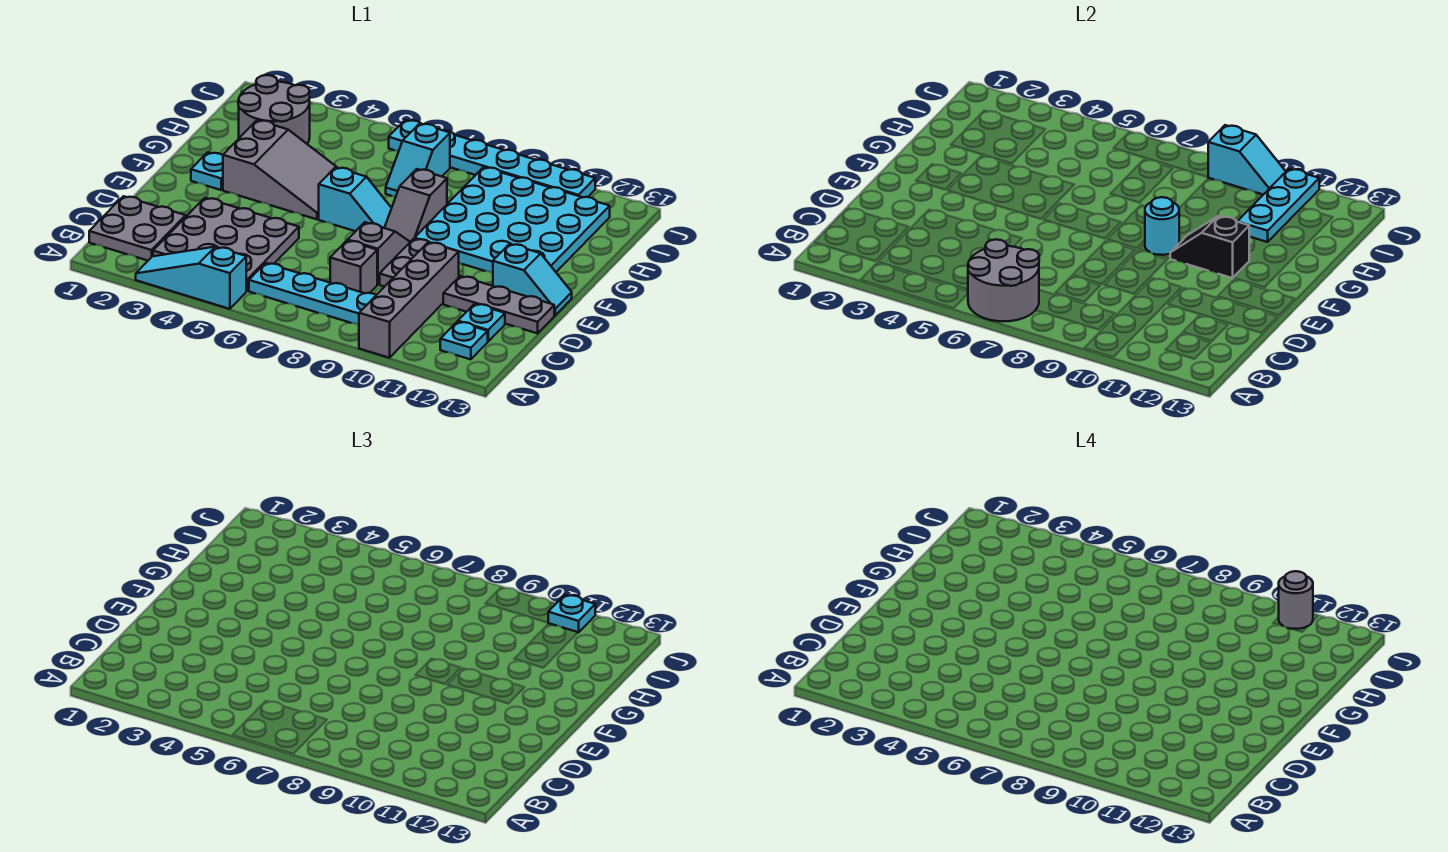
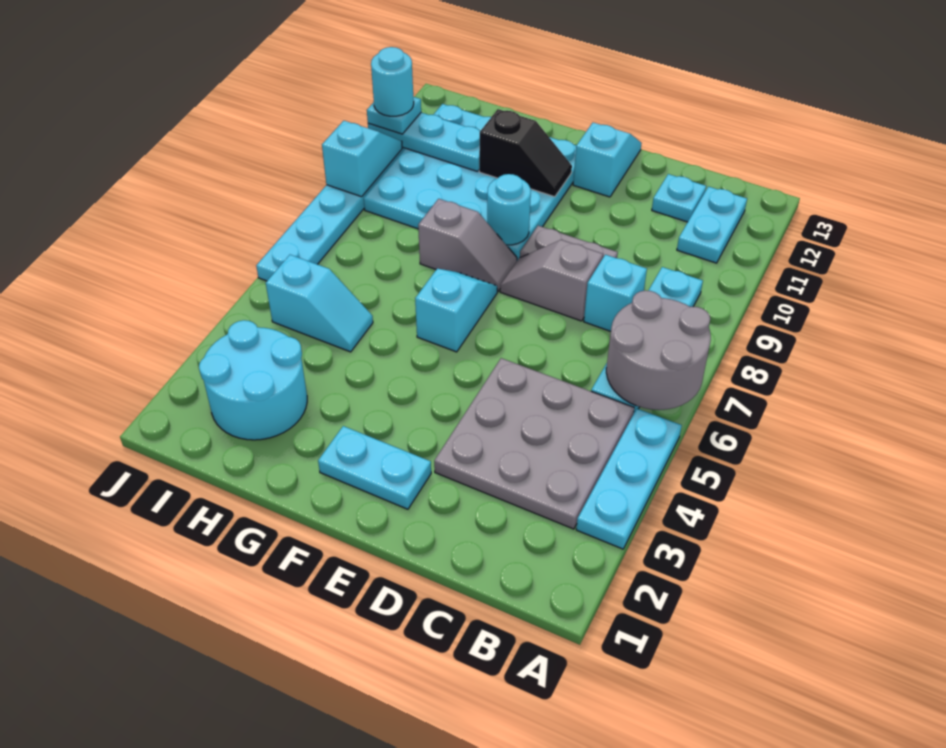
cyan 1x3 slope [136,247,246,309] -> cyan 1x3 plate [576,409,682,549]
grey 1x4 brick [359,242,459,358] -> none
grey 2x2 plate [89,196,186,261] -> none
cyan 1x1 plate [440,322,488,359] -> cyan 1x2 plate [677,187,747,263]
grey 1x1 brick [330,241,377,293] -> cyan 1x1 brick [584,255,647,331]
grey 1x3 plate [443,276,554,333] -> none
cyan 1x1 plate [191,152,223,190] -> cyan 1x2 plate [318,426,431,509]
grey 2x3 slope [223,120,338,219] -> none
black 1x2 slope [1170,216,1249,278] -> black 1x2 slope turned to [479,109,572,197]
grey 2x2 round brick [238,75,310,144] -> cyan 2x2 round brick [199,320,307,440]
cyan 1x2 slope [386,123,450,196] -> cyan 1x2 slope moved to [266,255,373,352]
grey 1x1 round brick [1279,571,1313,629] -> cyan 1x1 round brick [371,47,414,116]

